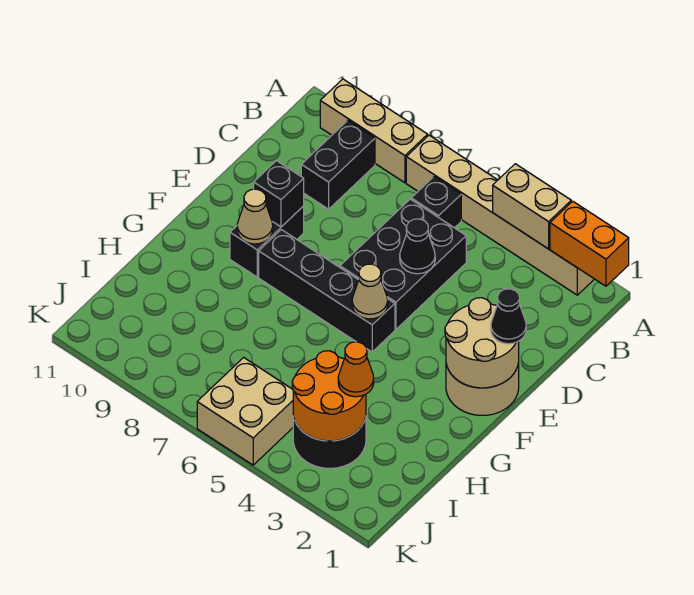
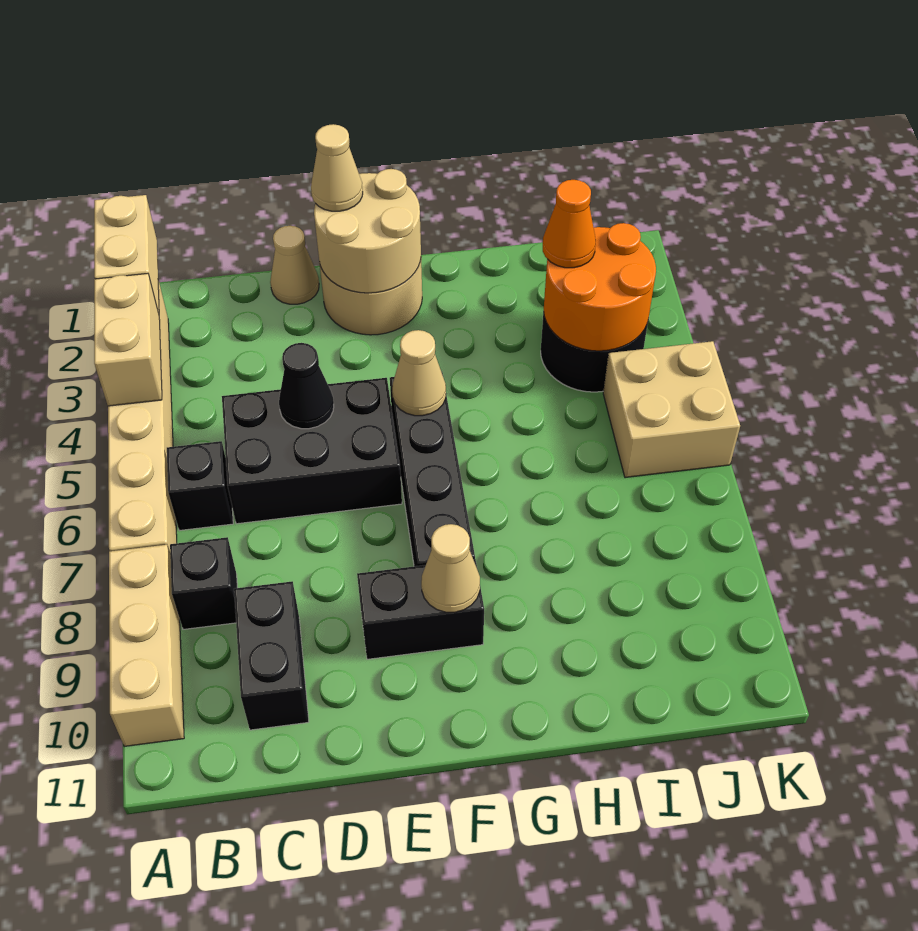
orange 1x2 brick [550,201,629,286] -> tan 1x2 brick [94,195,159,314]
black 1x2 brick [301,120,375,209] -> black 1x2 brick turned to [234,581,309,730]
none -> tan 1x1 cone [270,226,319,304]
black 1x1 cone [491,289,526,344] -> tan 1x1 cone [311,124,363,211]
black 1x1 brick [254,161,304,227] -> black 1x1 brick moved to [170,537,237,629]

